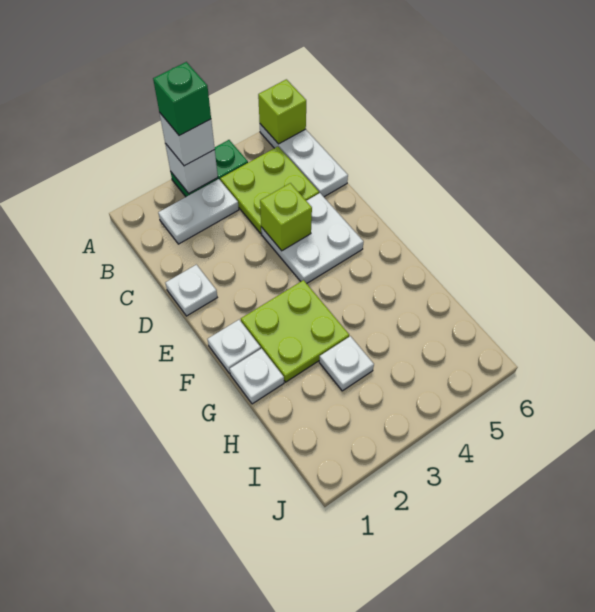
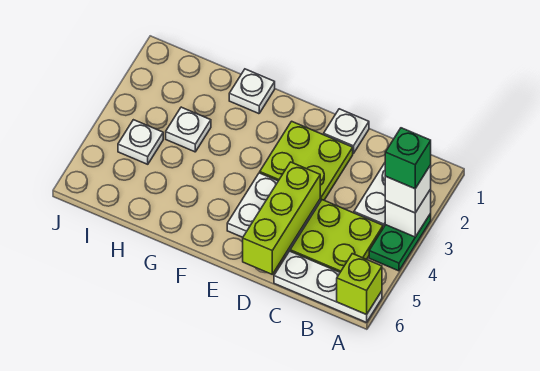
lime 1x1 brick [260,183,312,251] -> lime 1x3 brick [243,162,320,274]
white 1x1 plate [208,320,261,374] -> white 1x1 plate moved to [118,120,163,164]
lime 2x2 plate [241,280,349,382] -> lime 2x2 plate moved to [260,121,353,201]

